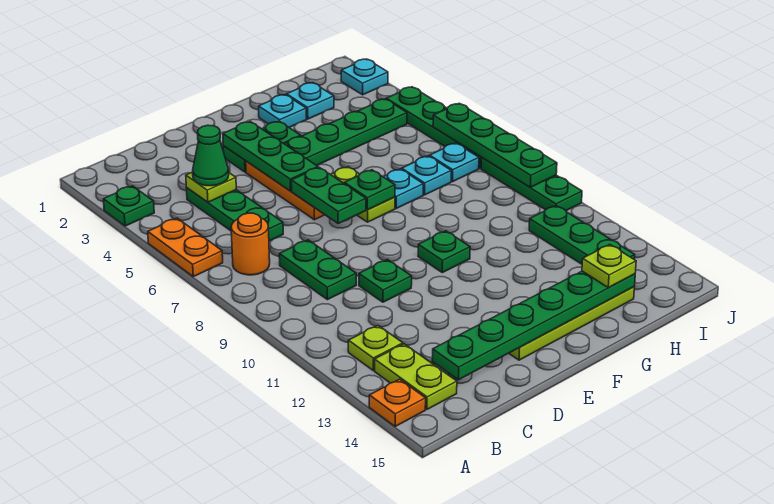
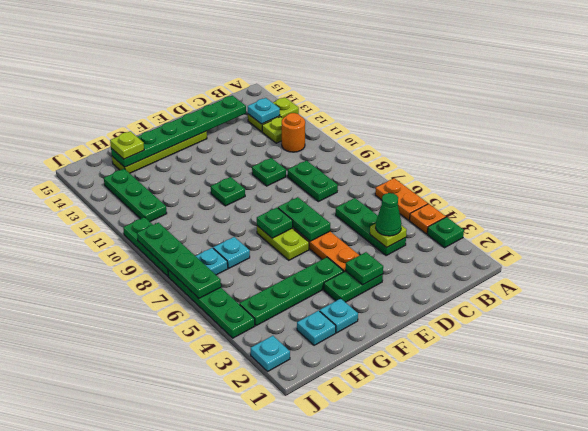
orange 1x1 plate [369,379,426,426] -> orange 1x1 plate moved to [410,204,446,234]
orange 1x1 round brick [231,213,270,275] -> orange 1x1 round brick moved to [282,113,305,152]
lime 1x2 plate [375,344,457,409] -> lime 1x2 plate turned to [248,97,299,132]
green 1x3 plate [223,122,318,191] -> green 1x1 plate [346,252,383,285]
cyan 1x1 plate [384,169,423,208] -> cyan 1x1 plate moved to [248,98,280,124]

